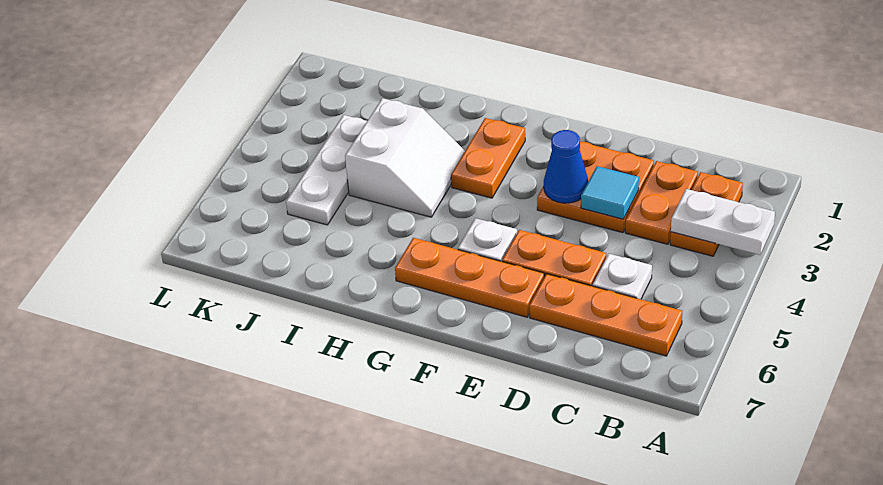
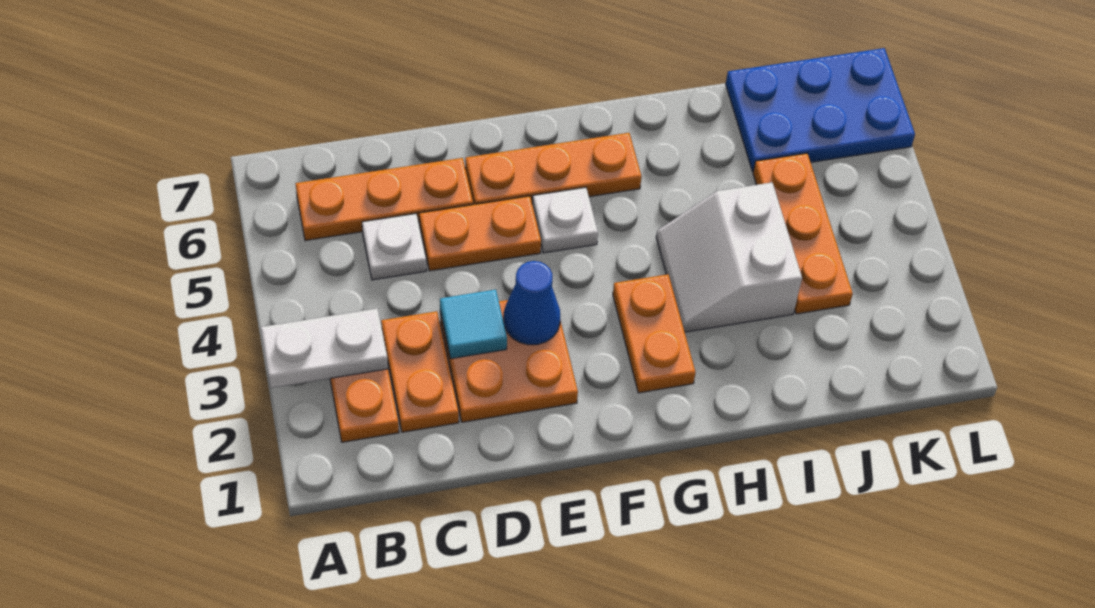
white 1x3 plate [286,115,367,225] -> orange 1x3 plate [753,153,853,314]
none -> blue 2x3 plate [726,48,915,171]

